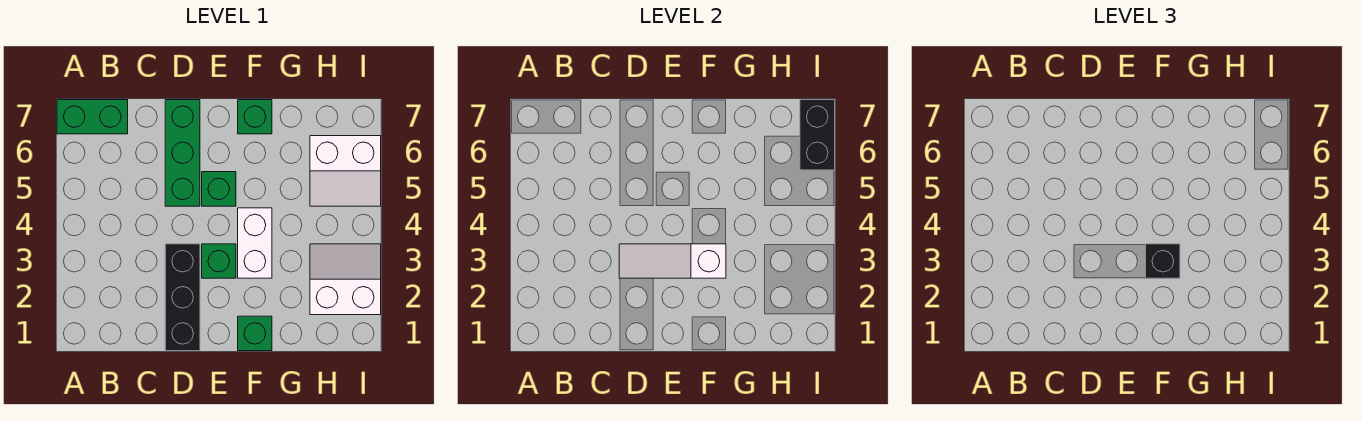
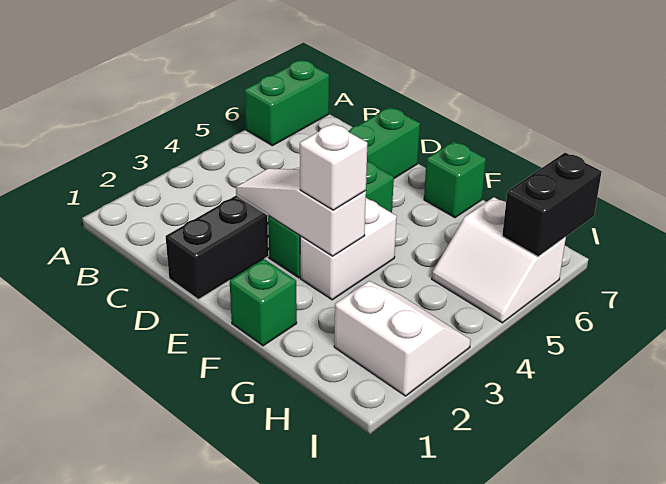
green 1x2 brick [57,100,128,134] -> green 1x2 brick turned to [245,60,329,146]
black 1x1 brick [1146,244,1180,278] -> white 1x1 brick [300,123,367,210]

